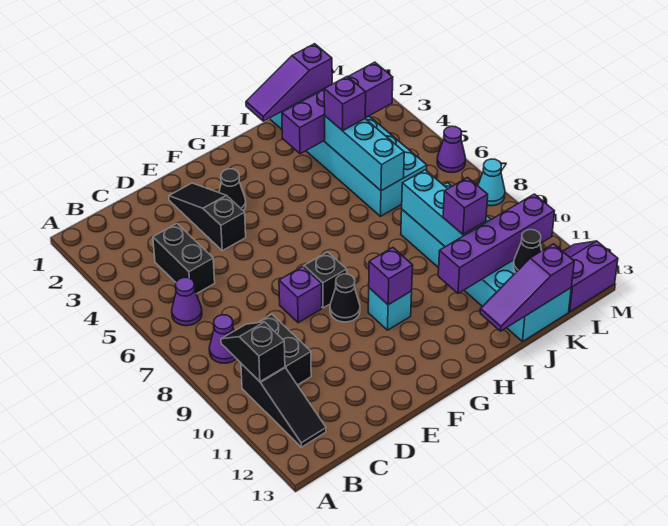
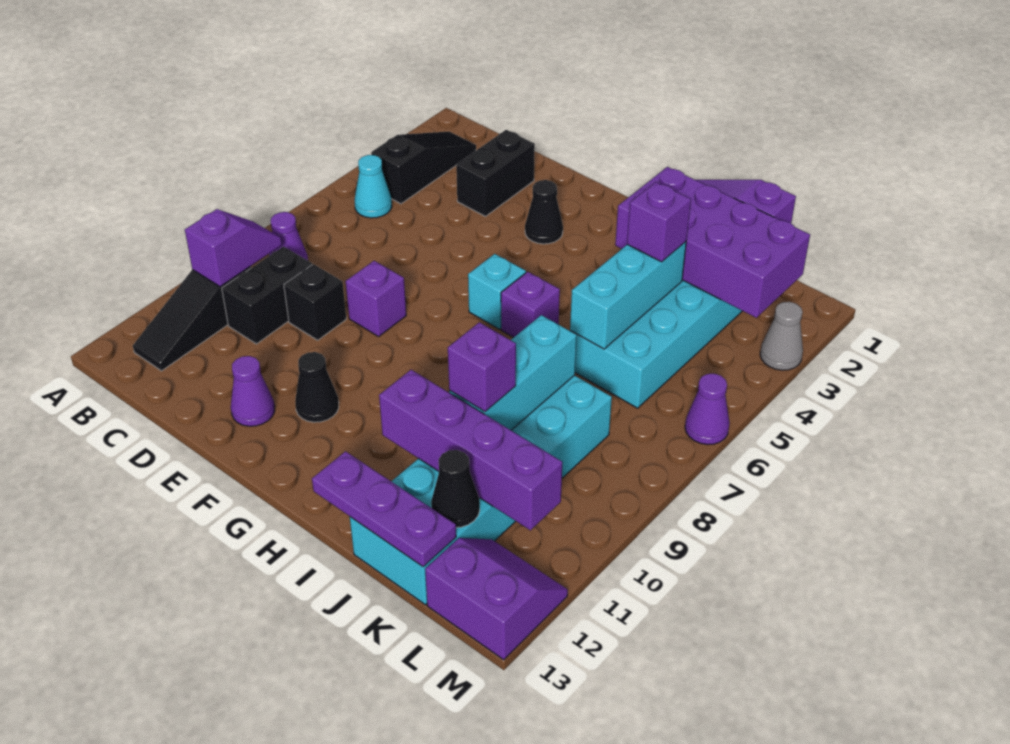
purple 1x1 cone [172,278,202,326] -> purple 1x1 cone moved to [231,356,275,426]
black 1x2 slope [221,322,285,382] -> purple 1x2 slope [185,209,282,287]
black 1x2 brick [153,224,215,294] -> black 1x2 brick moved to [456,130,535,216]
black 1x3 slope [169,183,246,251] -> black 1x3 slope moved to [371,132,476,204]
black 1x1 brick [304,252,347,308] -> black 1x1 brick moved to [284,264,346,340]
black 1x1 cone [330,274,360,322] -> black 1x1 cone moved to [295,352,339,422]
cyan 1x1 brick [368,288,412,330] -> cyan 1x1 brick moved to [468,254,526,329]
purple 1x1 brick [369,248,413,305] -> purple 1x1 brick moved to [501,272,560,338]
purple 1x4 brick [282,62,393,154] -> purple 2x4 brick [615,167,810,318]
purple 1x3 slope [480,244,574,331] -> purple 1x3 plate [312,451,456,567]
none -> grey 1x1 cone [760,302,803,370]
cyan 1x1 cone [478,159,505,206] -> cyan 1x1 cone moved to [354,155,392,218]

